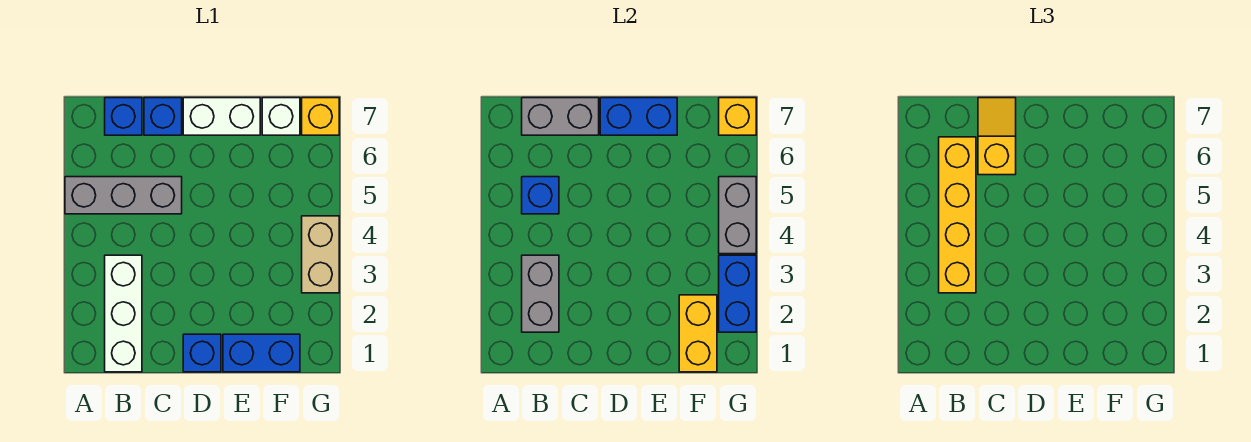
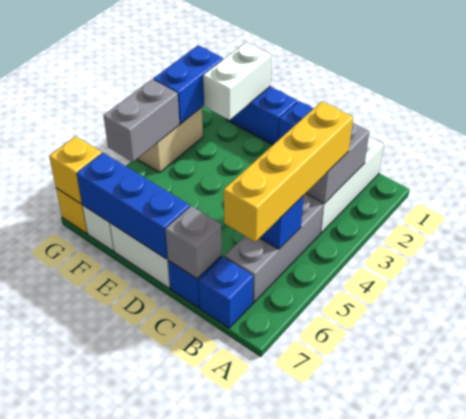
grey 1x3 brick [65,177,182,214] -> grey 1x3 brick turned to [224,195,323,303]
grey 1x2 brick [522,98,599,135] -> grey 1x1 brick [165,206,222,279]
yellow 1x2 slope [978,98,1016,175] -> none
blue 1x2 brick [600,98,677,135] -> blue 1x3 brick [77,153,190,259]
yellow 1x2 brick [679,295,717,372] -> white 1x2 brick [203,42,272,120]

